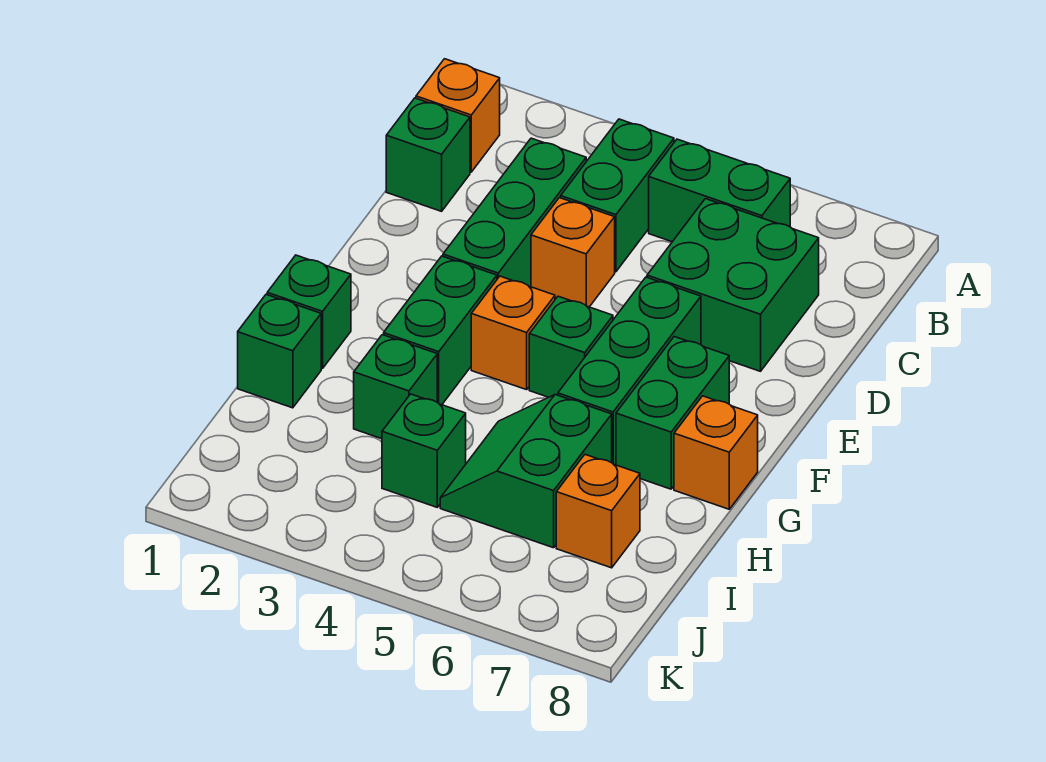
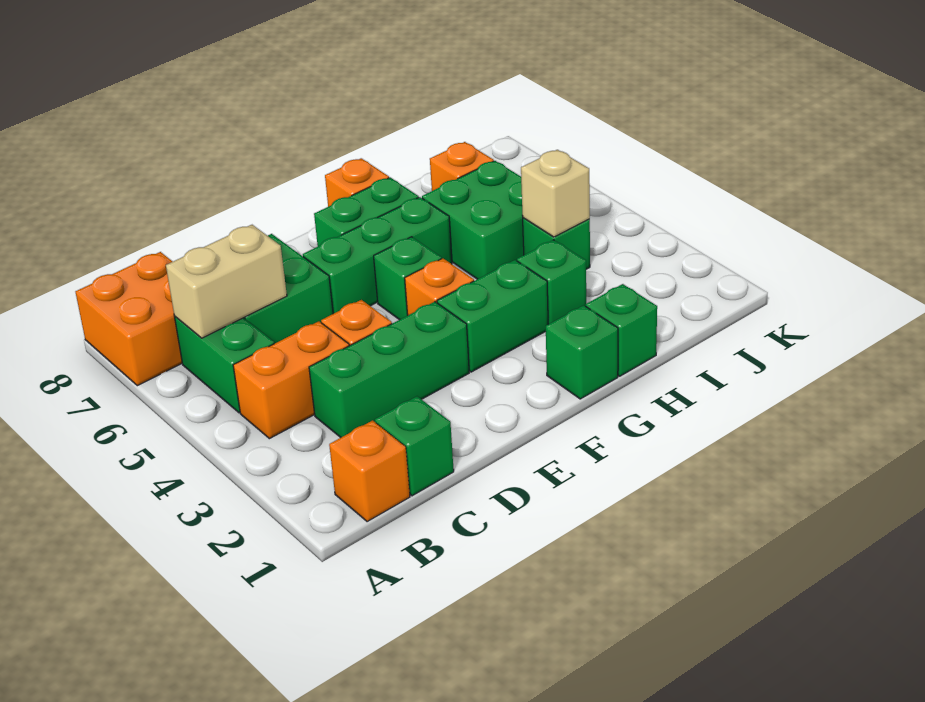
none -> orange 2x2 brick [75,252,182,386]
green 1x2 brick [561,119,674,272] -> orange 1x2 brick [233,321,349,439]
none -> tan 1x2 brick [166,225,287,338]
green 2x2 slope [440,395,612,548] -> green 2x2 brick [422,161,524,279]
none -> tan 1x1 brick [521,150,590,237]

